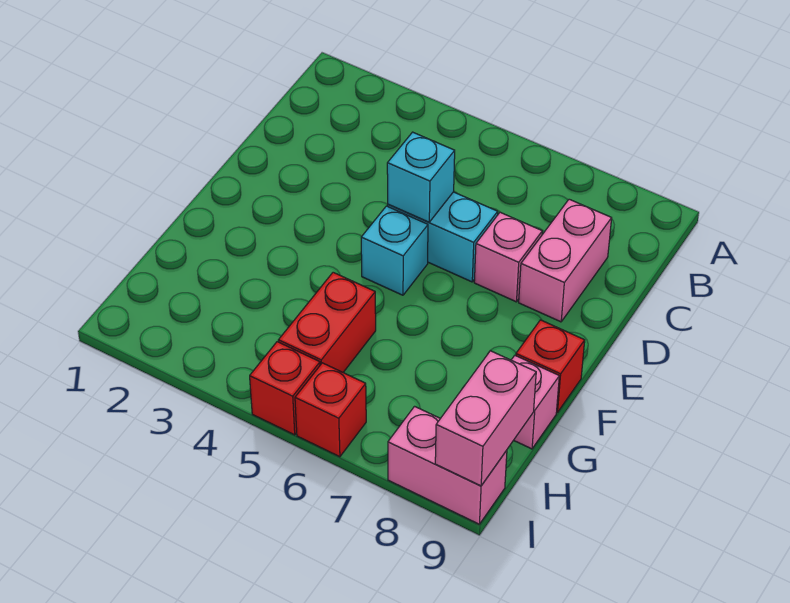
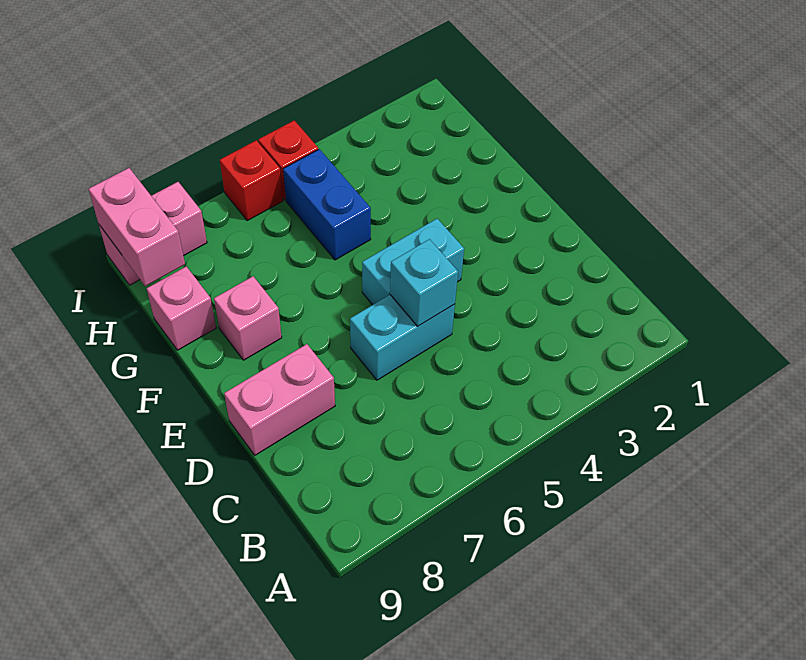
pink 1x2 brick [519,199,612,322] -> pink 1x2 brick turned to [224,344,335,455]
pink 1x1 brick [474,212,542,302] -> pink 1x1 brick moved to [214,276,282,360]
cyan 1x1 brick [361,206,428,295] -> cyan 1x2 brick [362,219,464,305]
red 1x1 brick [516,320,585,413] -> none
red 1x2 brick [278,272,376,372] -> blue 1x2 brick [283,149,371,260]

